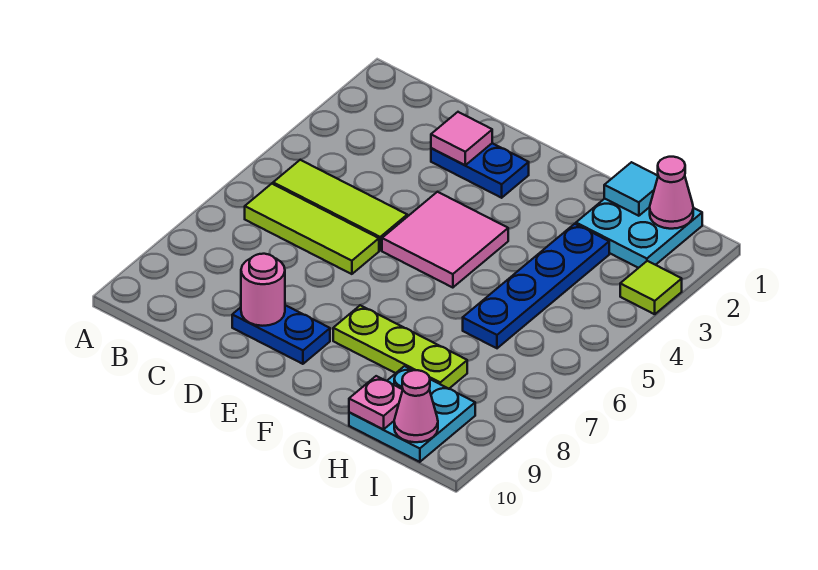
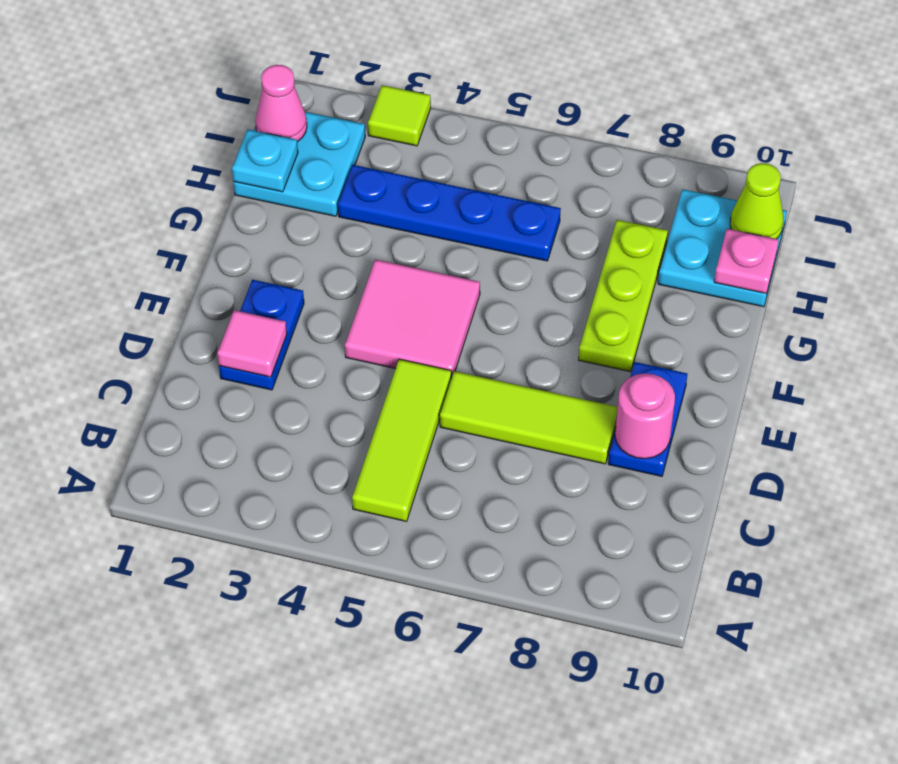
lime 1x3 tile [245,184,379,274] -> lime 1x3 tile turned to [440,371,618,464]
cyan 1x1 tile [604,162,658,216] -> cyan 1x1 plate [232,130,298,192]
pink 1x1 cone [394,370,438,442] -> lime 1x1 cone [730,163,784,239]

